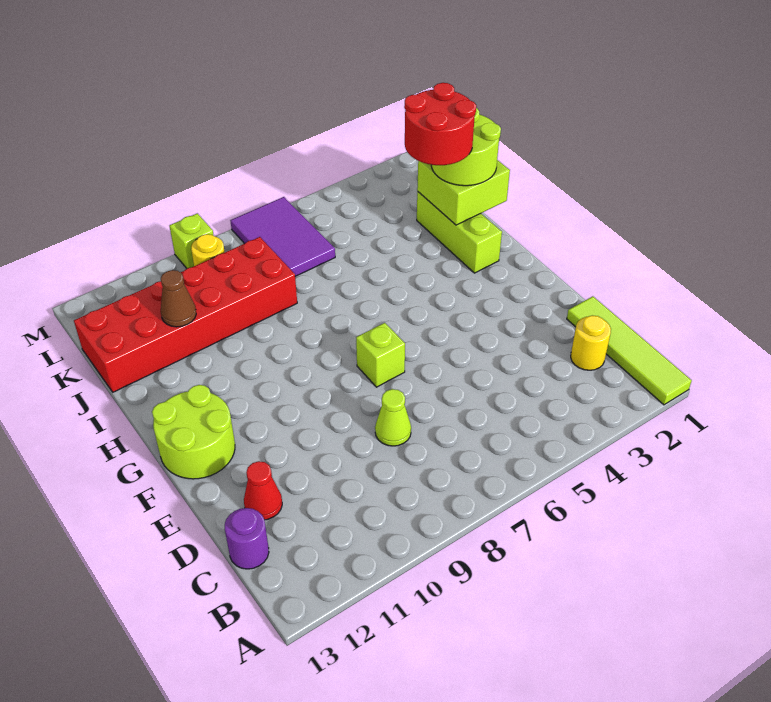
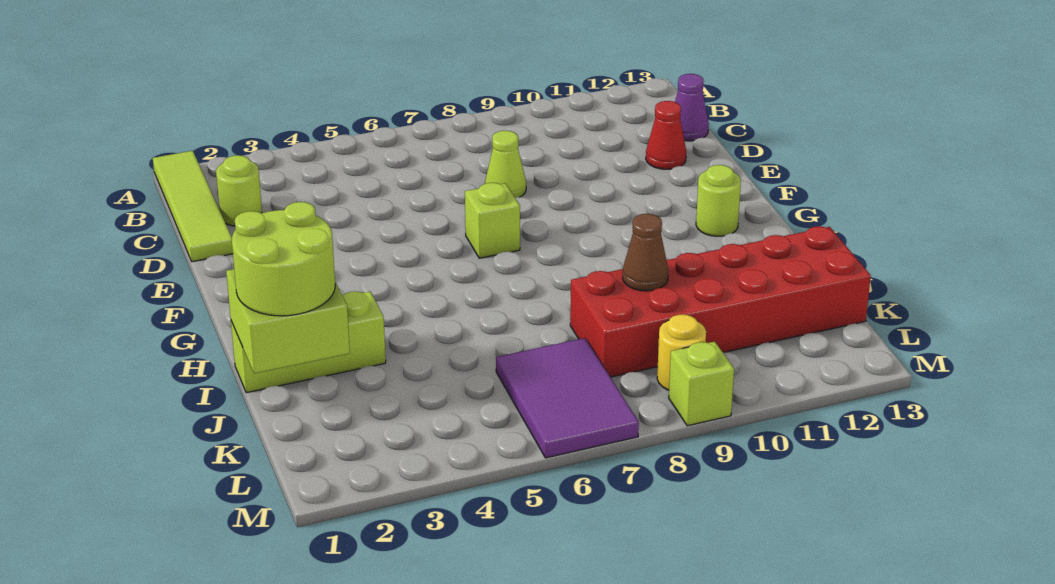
yellow 1x1 round brick [571,315,611,370] -> lime 1x1 round brick [216,155,262,226]
purple 1x1 round brick [225,508,269,569] -> purple 1x1 cone [675,74,709,141]
lime 2x2 round brick [152,385,235,479] -> lime 1x1 round brick [696,165,741,236]
lime 1x3 brick [417,192,502,273] -> lime 1x3 brick turned to [231,291,386,393]
red 2x2 round brick [404,83,476,165] -> none
brown 1x1 cone [161,270,196,327] -> brown 1x1 cone moved to [623,214,668,291]

